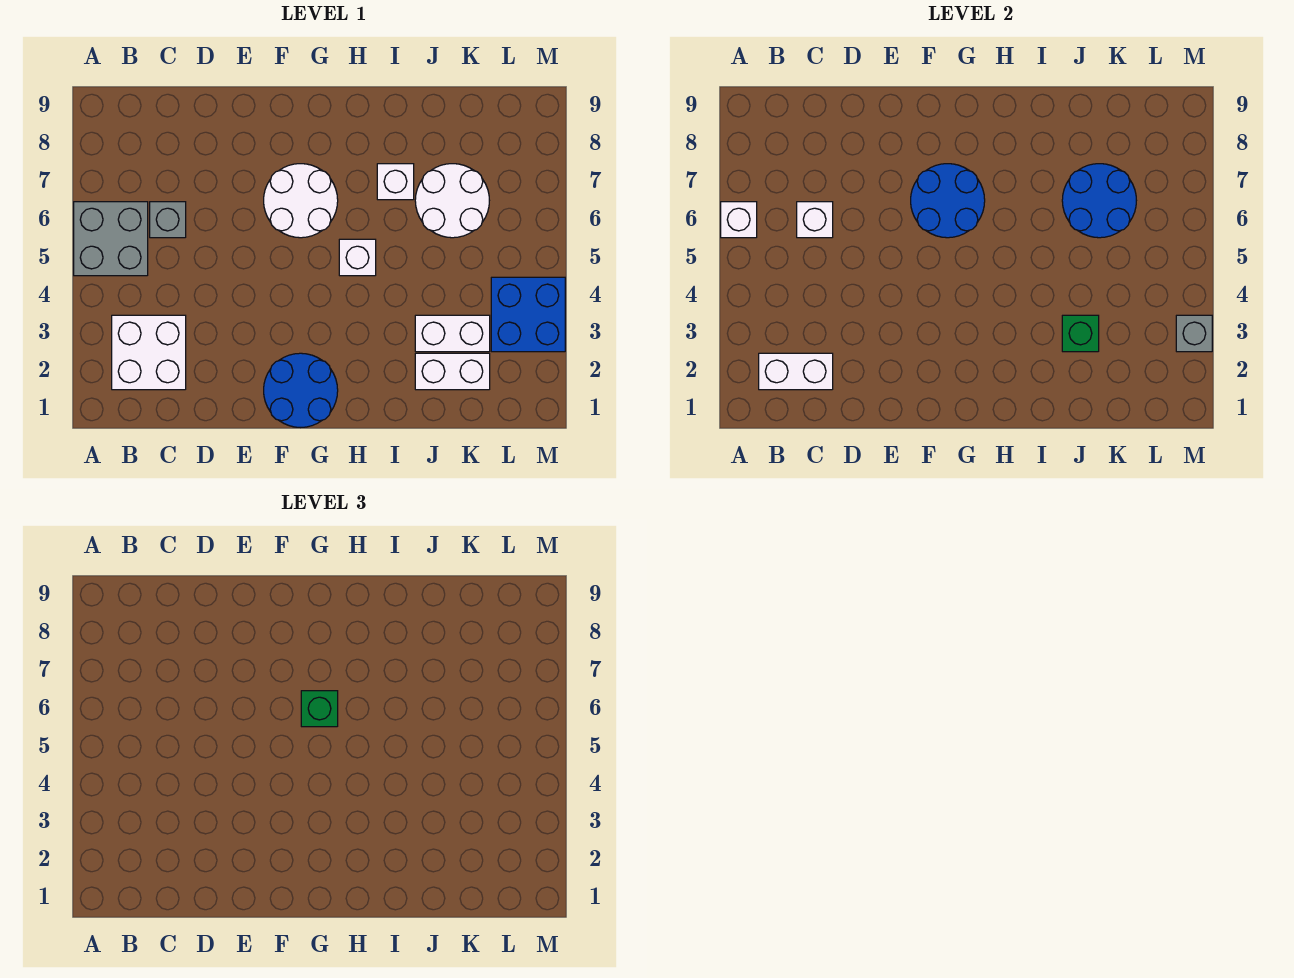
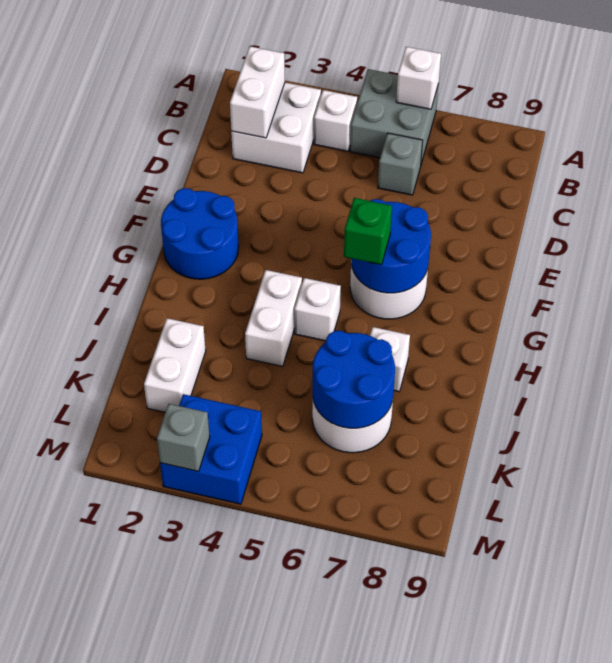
white 1x1 brick [797,202,833,238] -> white 1x1 brick moved to [314,90,357,151]
white 1x2 brick [415,315,490,352] -> white 1x2 brick moved to [245,270,302,366]
green 1x1 brick [1062,315,1099,352] -> none

